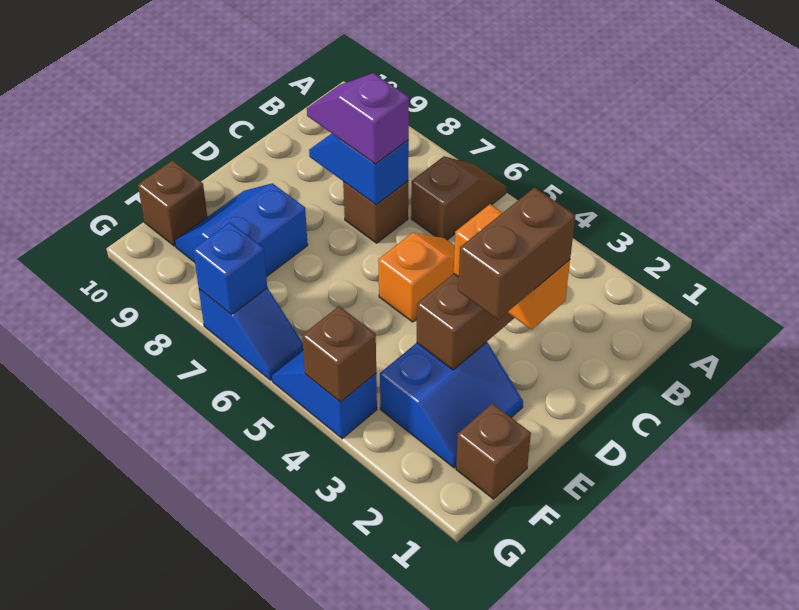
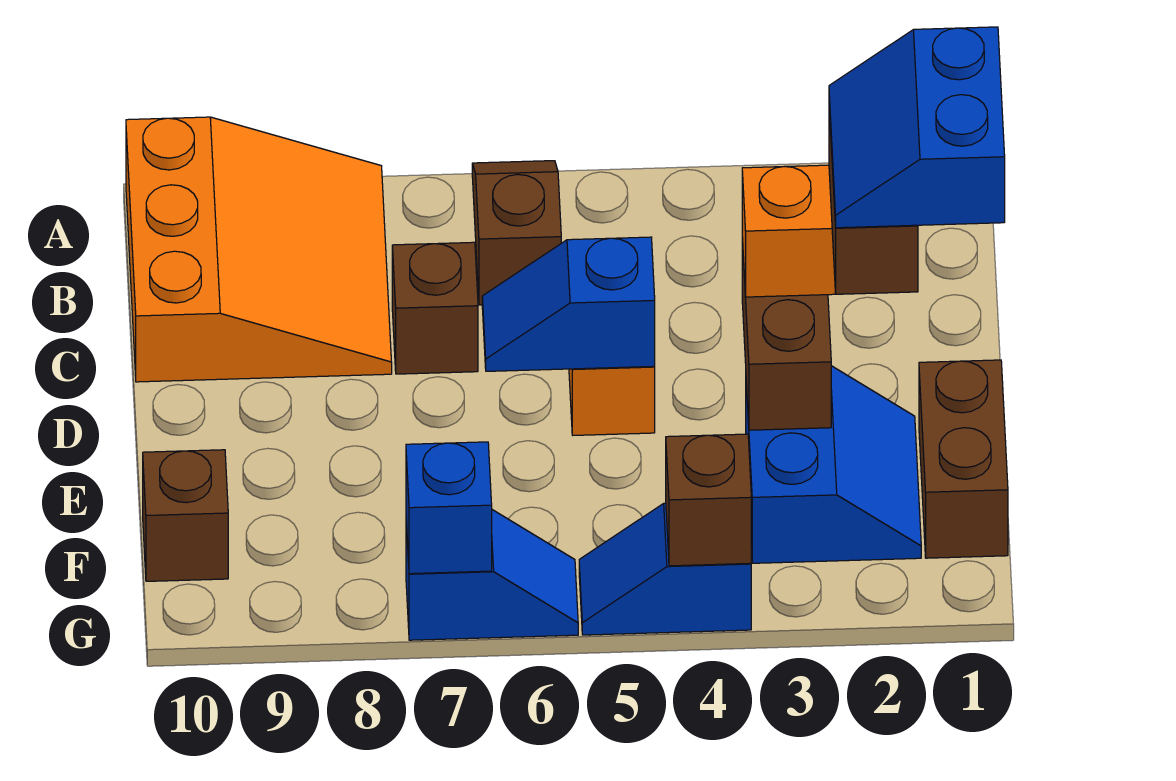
none -> orange 3x3 slope [126,117,392,382]
blue 1x2 slope [309,133,409,205] -> blue 1x2 slope moved to [482,237,655,371]
purple 1x2 slope [307,73,409,164] -> none
blue 2x2 slope [175,183,308,277] -> blue 2x2 slope moved to [829,27,1005,228]
brown 1x1 brick [456,404,531,499] -> brown 1x2 brick [919,360,1008,558]

